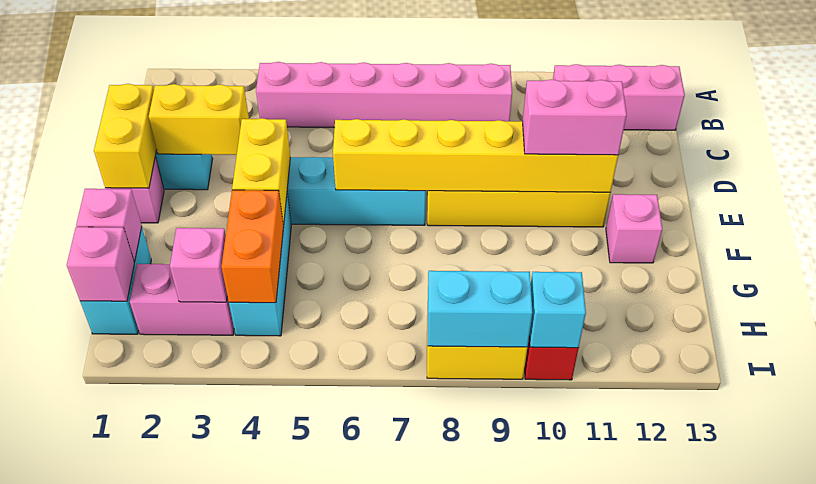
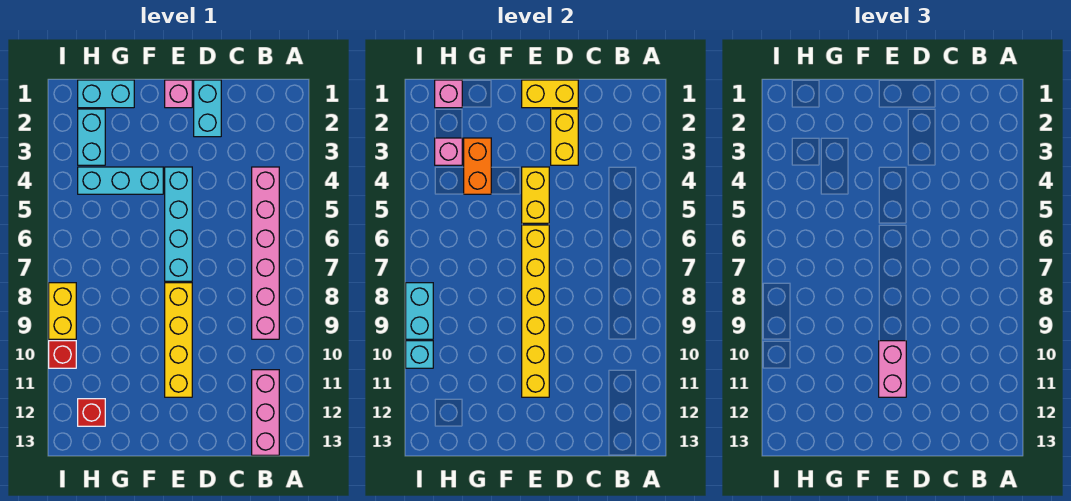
yellow 1x2 brick [232,118,290,225] -> yellow 1x2 brick turned to [522,167,549,223]
pink 1x1 brick [606,194,662,263] -> none
pink 1x1 brick [76,189,142,262] -> none
orange 1x2 brick [221,190,284,303] -> orange 1x2 brick turned to [464,138,491,194]
pink 1x2 brick [130,264,234,335] -> cyan 1x2 brick [78,109,105,165]
none -> red 1x1 brick [78,399,105,426]

